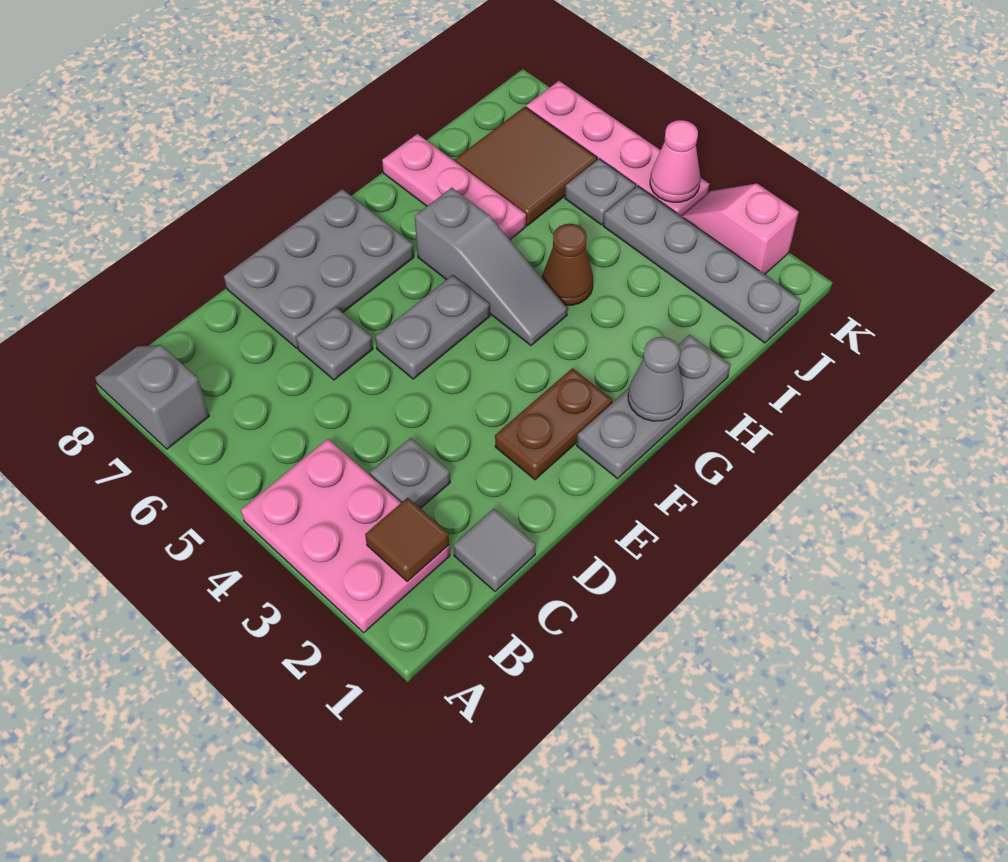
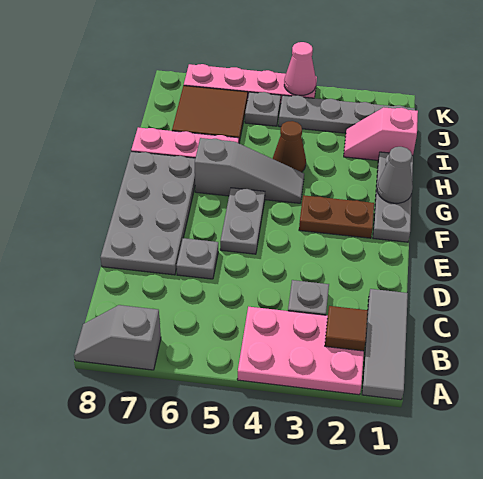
grey 1x1 tile [453,509,536,591] -> grey 1x3 tile [362,289,408,400]
grey 2x3 plate [224,189,414,348] -> grey 2x4 plate [101,151,195,275]
brown 1x2 plate [495,368,613,480] -> brown 1x2 plate turned to [299,195,374,238]
pink 1x2 slope [681,184,799,275] -> pink 1x2 slope moved to [344,108,418,160]

